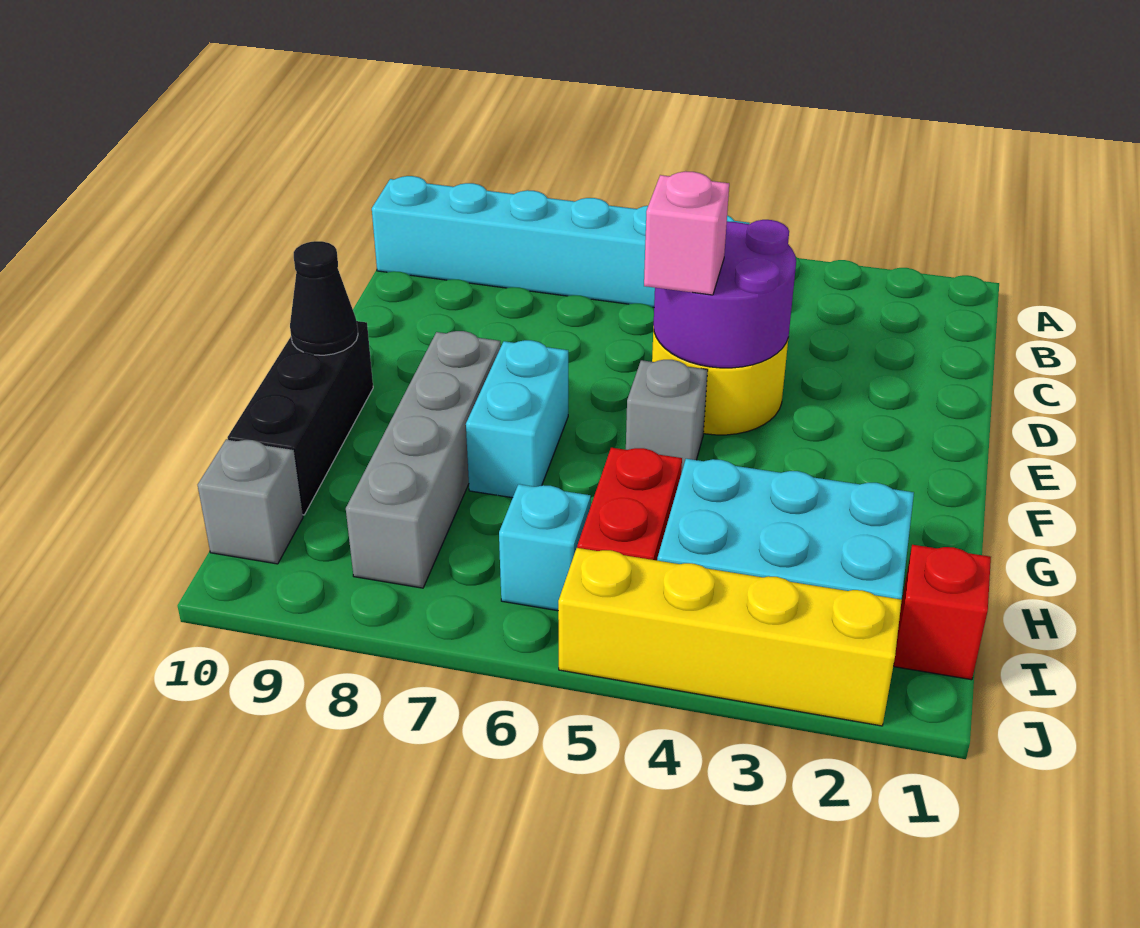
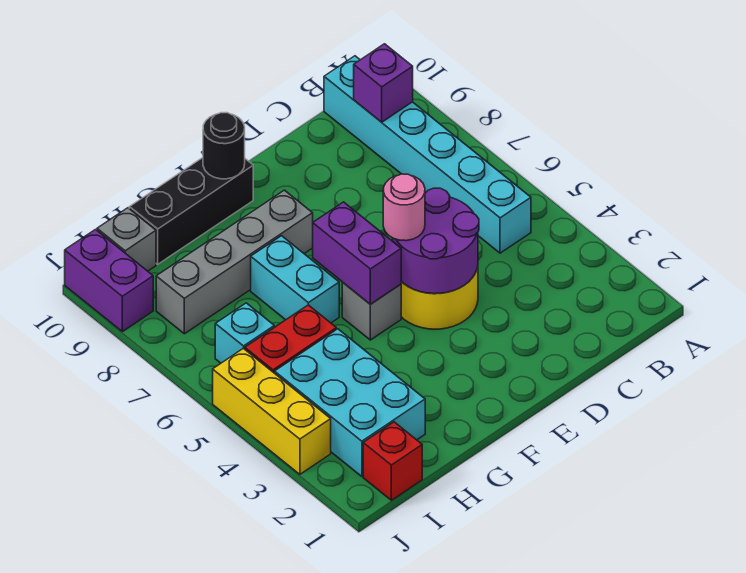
none -> purple 1x1 brick [354,44,413,122]
pink 1x1 brick [644,171,729,295] -> pink 1x1 round brick [383,174,425,241]
none -> purple 1x2 brick [313,202,401,304]
cyan 1x2 brick [466,340,568,498] -> cyan 1x2 brick turned to [251,236,339,323]
black 1x1 cone [290,241,358,355] -> black 1x1 round brick [203,113,245,179]
yellow 1x4 brick [558,548,902,726] -> yellow 1x3 brick [213,348,331,474]
none -> purple 1x2 brick [65,230,153,332]

